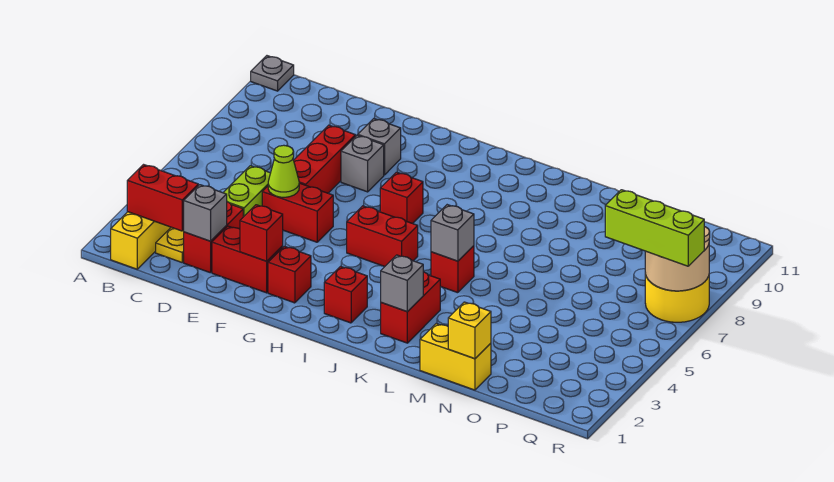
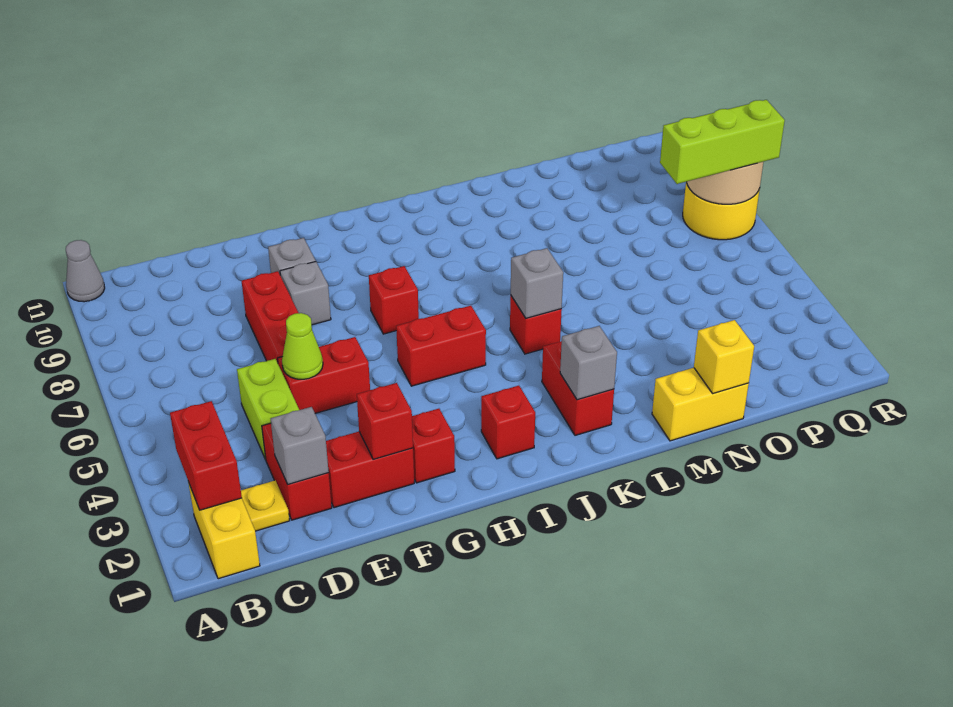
grey 1x1 plate [251,56,294,91] -> grey 1x1 cone [66,240,105,302]
red 1x2 brick [127,165,198,231] -> red 1x2 brick turned to [170,401,242,510]

